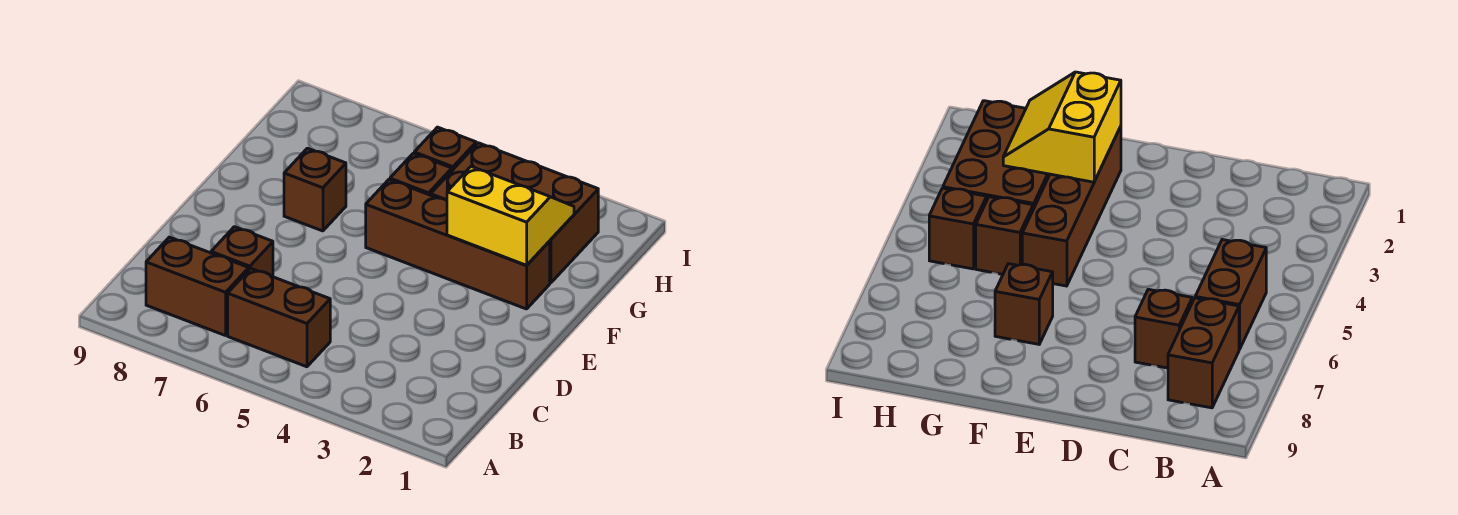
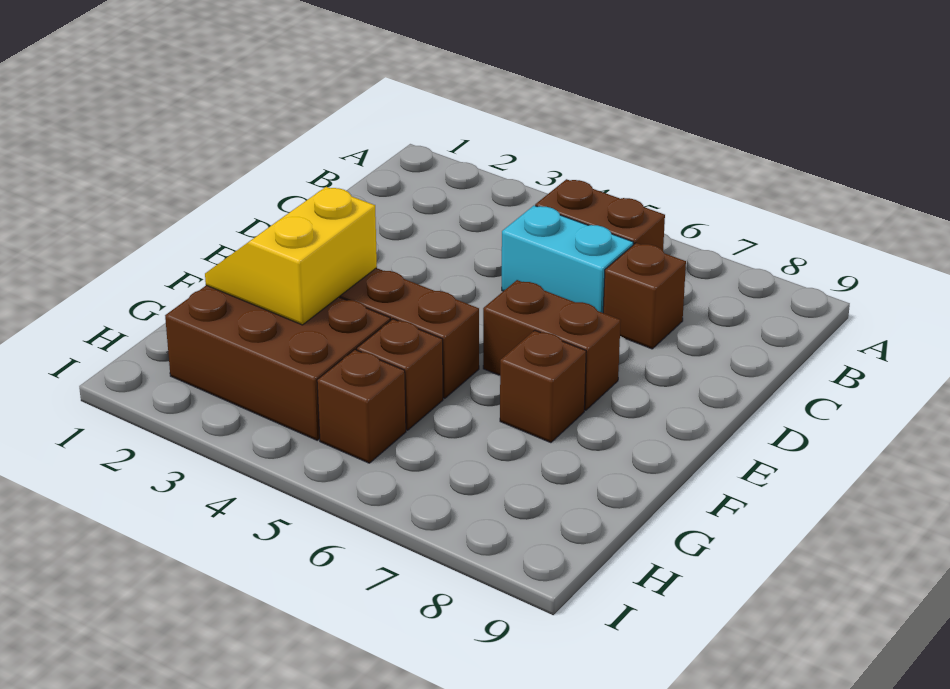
brown 1x2 brick [146,237,249,336] -> brown 1x2 brick moved to [483,280,621,410]
none -> cyan 1x2 brick [502,206,633,313]
yellow 2x2 slope [447,167,574,265] -> yellow 2x2 slope turned to [205,187,377,325]

